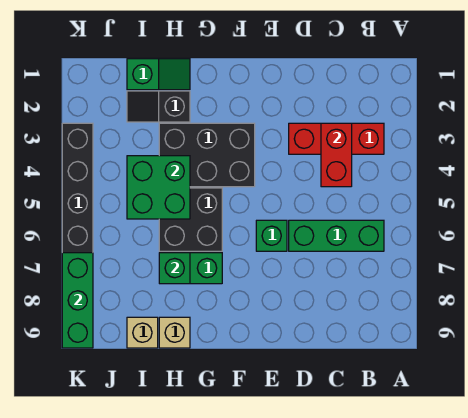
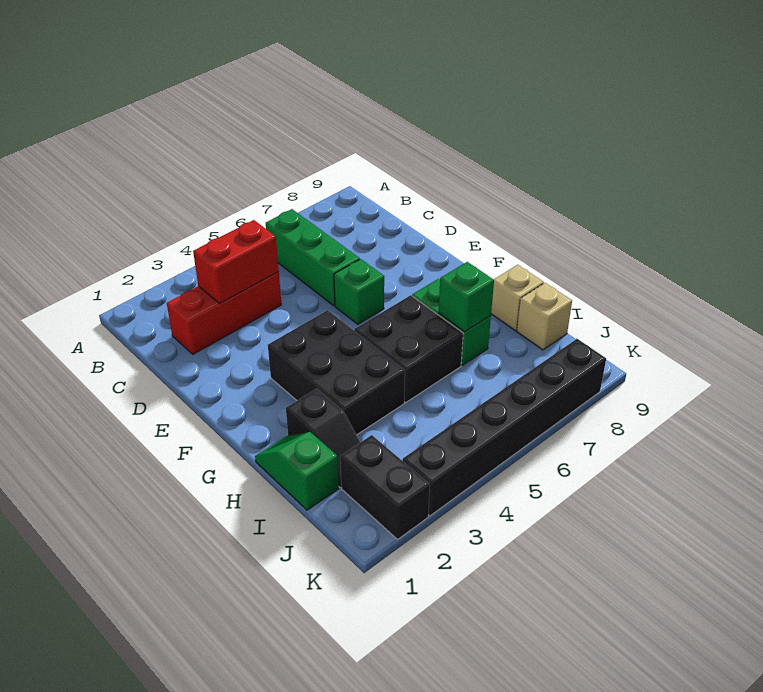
red 1x3 brick [289,123,384,154] -> red 1x3 brick turned to [167,272,281,354]
green 2x2 brick [127,156,190,219] -> none
none -> black 1x2 brick [340,435,430,539]
green 1x3 brick [62,253,93,348] -> none

